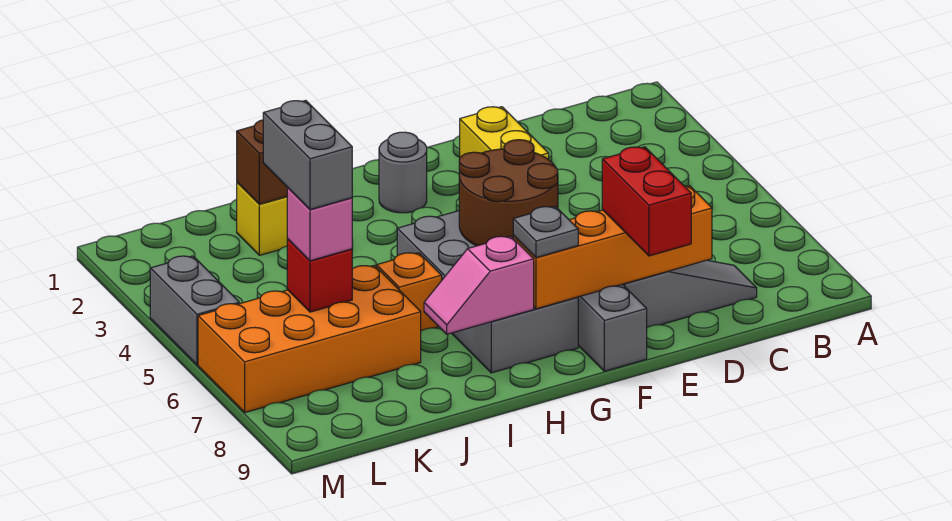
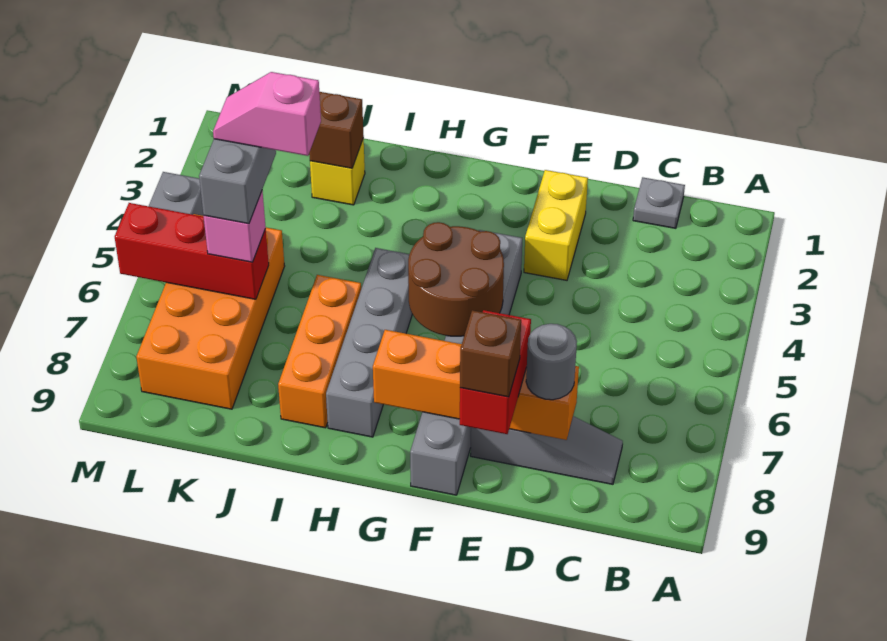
none -> brown 1x1 brick [460,310,521,397]
grey 1x1 round brick [379,132,427,213] -> grey 1x1 round brick moved to [526,324,577,400]
grey 2x4 brick [397,211,578,373] -> grey 1x4 brick [326,248,412,437]
grey 1x1 plate [513,207,578,258] -> grey 1x1 plate moved to [633,177,685,228]
pink 1x2 slope [424,236,534,334] -> pink 1x2 slope moved to [213,72,321,156]
orange 1x1 brick [376,253,442,331] -> orange 1x3 brick [278,275,361,428]
orange 2x4 brick [198,265,421,412] -> orange 2x4 brick turned to [136,214,285,409]
red 1x1 brick [287,239,352,312] -> red 1x3 brick [115,203,269,299]

